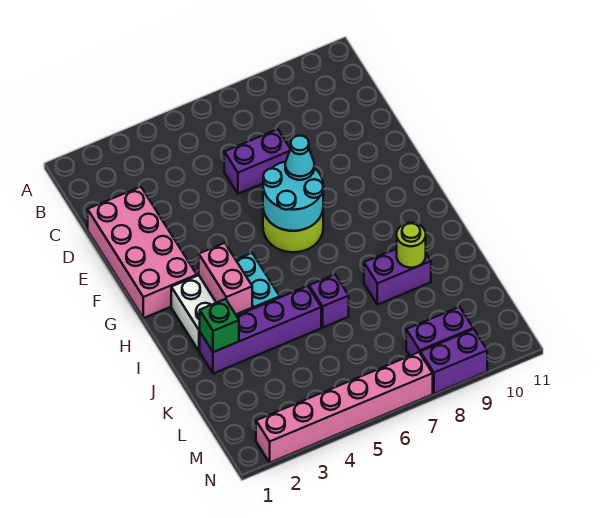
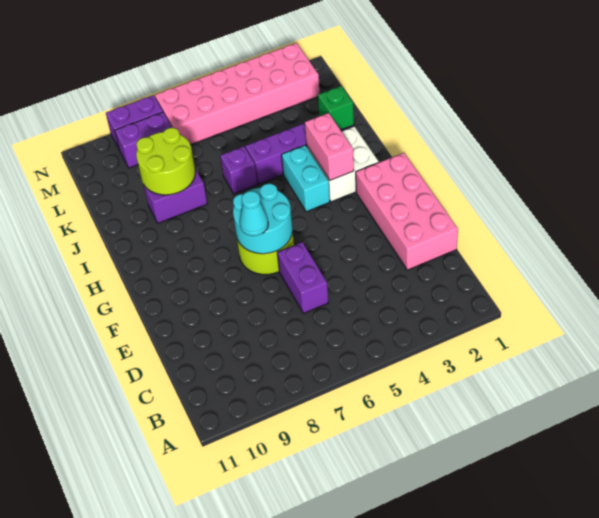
purple 1x2 brick [224,129,290,194] -> purple 1x2 brick turned to [277,242,328,313]
lime 1x1 round brick [397,223,426,268] -> lime 2x2 round brick [136,128,195,195]
pink 1x6 brick [256,352,433,463] -> pink 2x6 brick [155,43,320,145]

